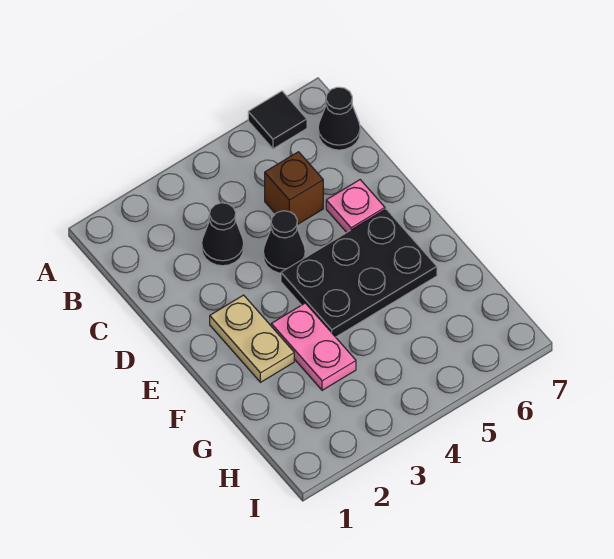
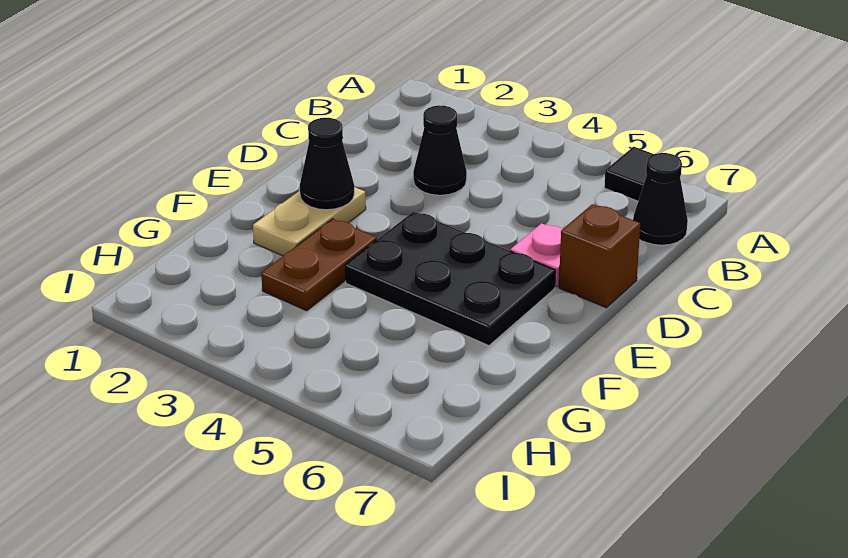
brown 1x1 brick [265,152,323,225] -> brown 1x1 brick moved to [559,204,640,308]
black 1x1 cone [263,211,305,273] -> black 1x1 cone moved to [300,118,354,210]
pink 1x2 plate [271,303,356,390] -> brown 1x2 plate [262,219,377,311]

